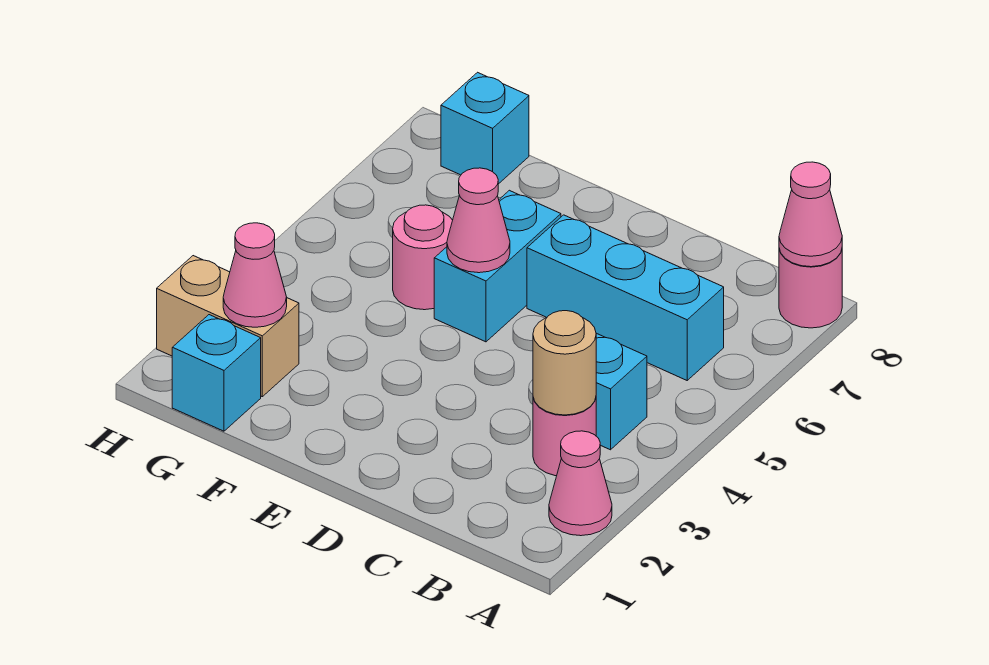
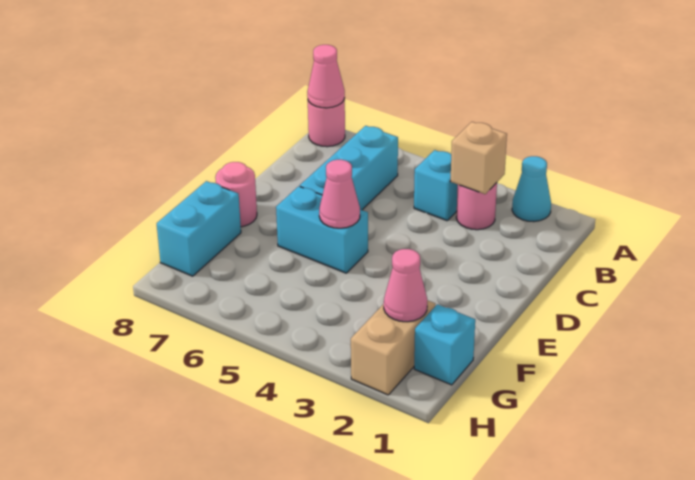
pink 1x1 cone [549,431,612,536] -> cyan 1x1 cone [512,156,551,222]
tan 1x1 round brick [533,311,596,415] -> tan 1x1 brick [450,122,507,194]
pink 1x1 round brick [393,205,453,310] -> pink 1x1 round brick moved to [215,162,257,227]
cyan 1x1 brick [441,72,529,184] -> cyan 1x2 brick [157,181,241,276]

